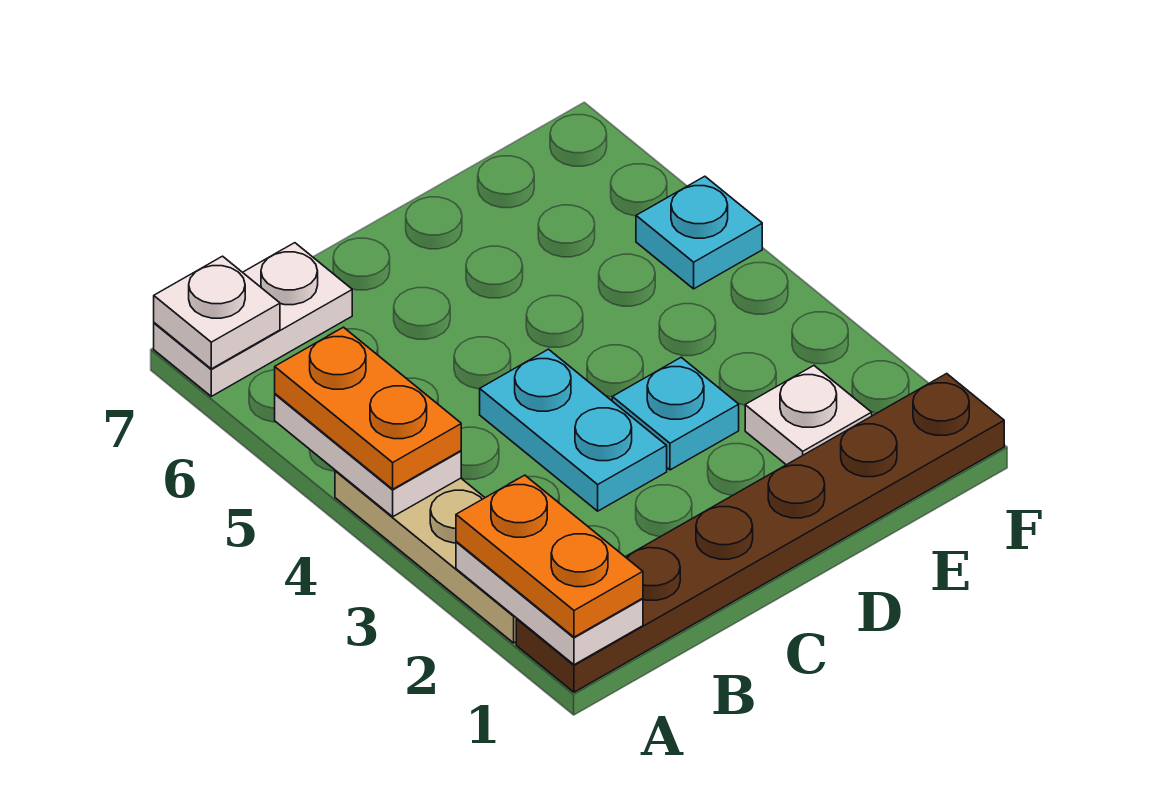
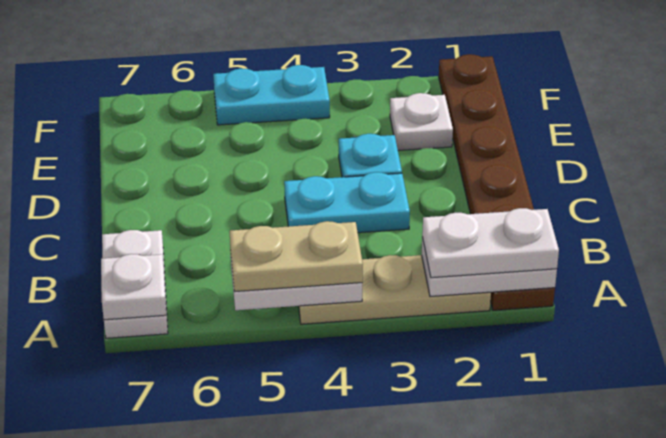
orange 1x2 plate [456,475,643,637] -> white 1x2 plate [422,208,559,278]
orange 1x2 plate [275,327,461,489] -> tan 1x2 plate [230,221,363,292]
cyan 1x1 plate [636,176,762,289] -> cyan 1x2 plate [213,65,330,125]

